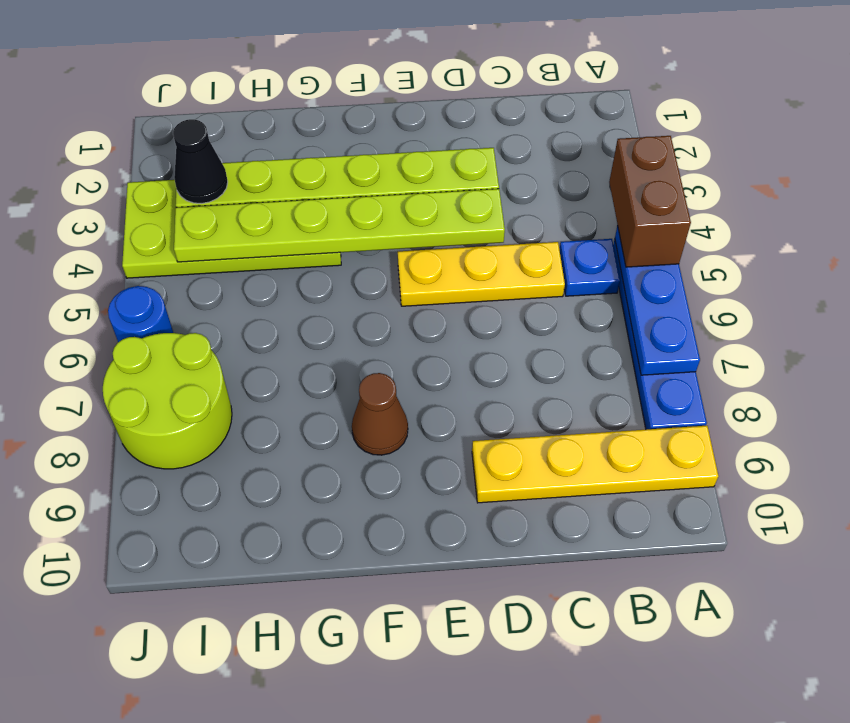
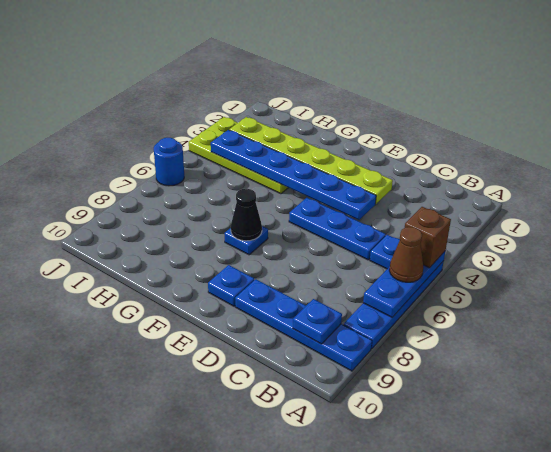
brown 1x2 brick [609,136,691,267] -> brown 1x1 brick [405,207,451,268]
yellow 1x4 plate [472,426,718,503] -> blue 1x4 plate [235,279,372,371]
none -> blue 1x1 plate [293,299,342,344]
yellow 1x3 plate [398,242,565,306] -> blue 1x3 plate [289,198,386,260]
lime 1x6 plate [174,189,505,262] -> blue 1x6 plate [211,130,376,220]
none -> blue 1x1 plate [208,265,254,306]
none -> blue 1x1 plate [224,226,268,255]
brown 1x1 cone [352,373,408,455] -> brown 1x1 cone moved to [389,227,423,282]
black 1x1 cone [173,119,228,204] -> black 1x1 cone moved to [231,189,262,241]
lime 2x2 round brick [103,333,232,469] -> none

